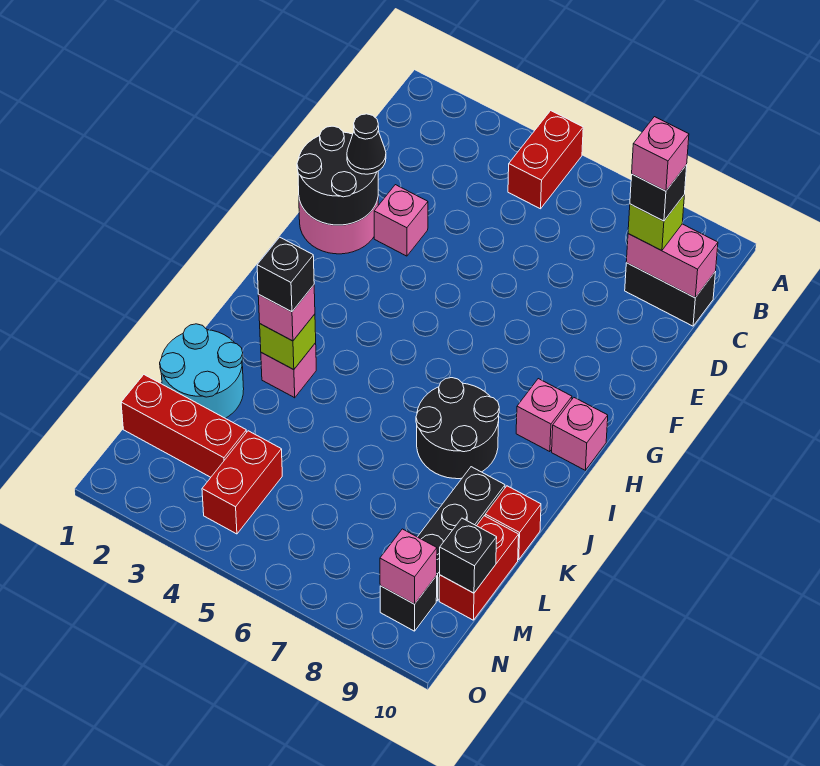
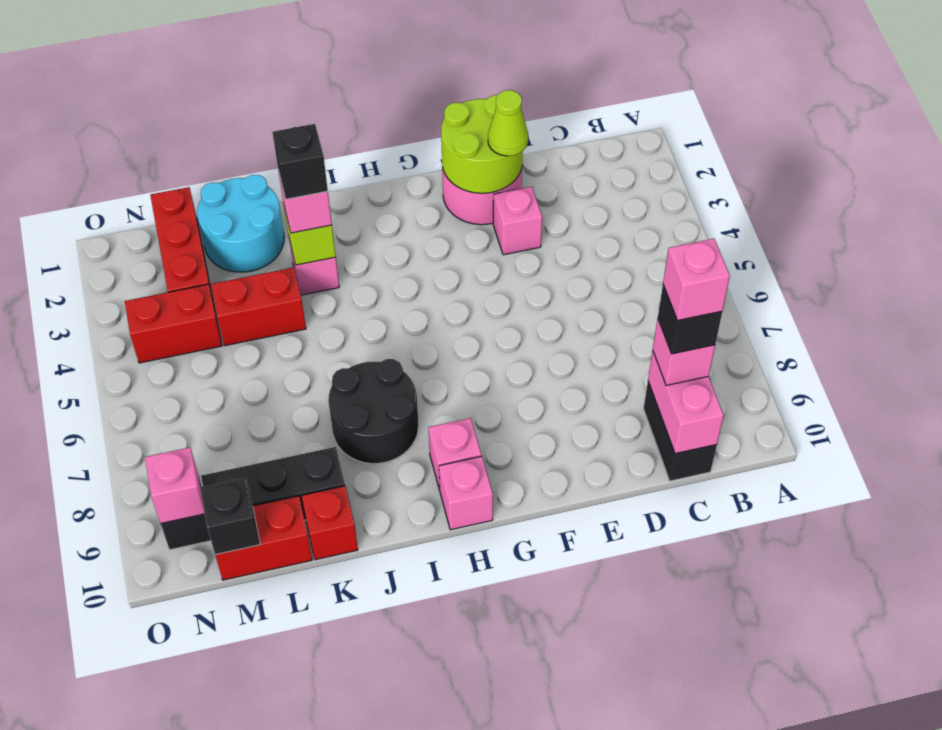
red 1x2 brick [508,111,583,209] -> red 1x2 brick moved to [211,268,306,346]
lime 1x1 brick [628,196,684,251] -> pink 1x1 brick [653,319,715,385]
black 2x2 round brick [297,126,378,225] -> lime 2x2 round brick [441,95,523,193]
black 1x1 cone [347,114,386,174] -> lime 1x1 cone [488,90,528,156]

